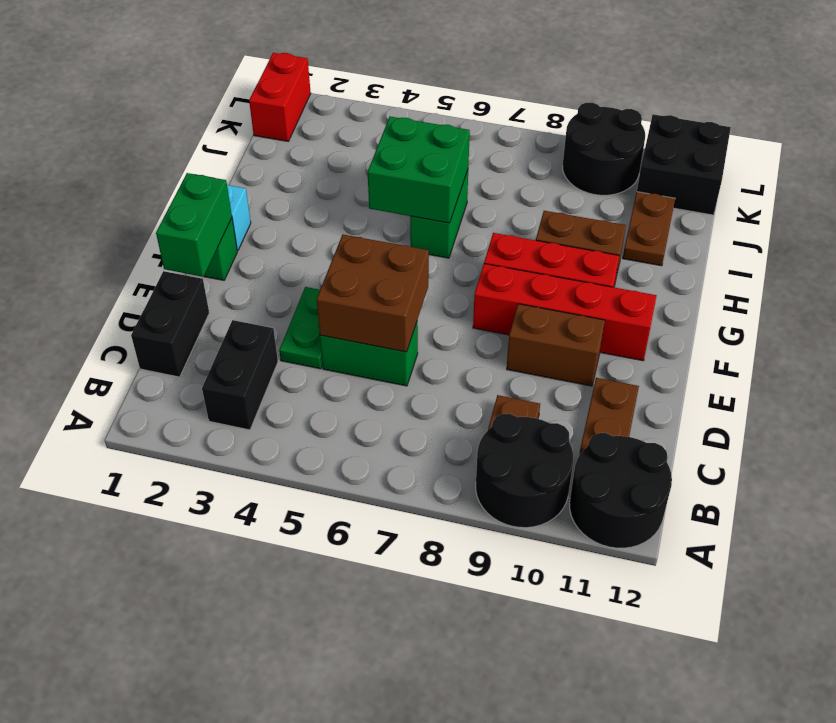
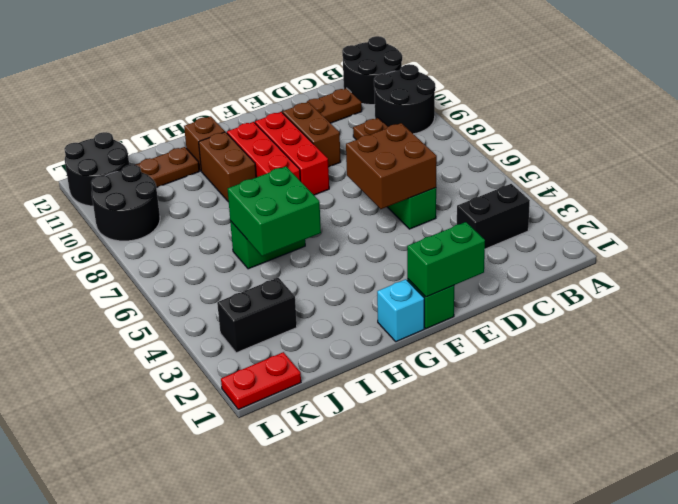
black 1x2 brick [131,271,209,377] -> black 1x2 brick moved to [217,278,297,353]
green 1x2 plate [279,287,323,369] -> none
red 1x4 brick [473,264,657,361] -> red 1x3 brick [255,112,329,195]
none -> brown 1x1 brick [184,116,225,171]
red 1x2 brick [249,53,311,141] -> red 1x2 plate [221,352,301,409]
black 2x2 brick [637,114,731,215] -> black 2x2 round brick [64,132,129,206]

